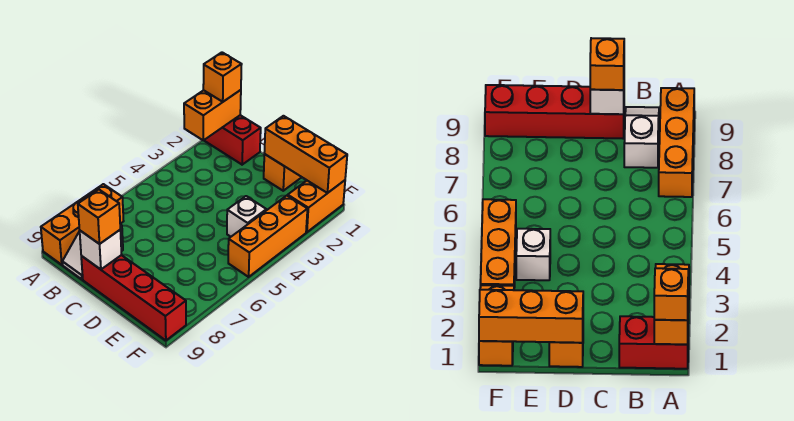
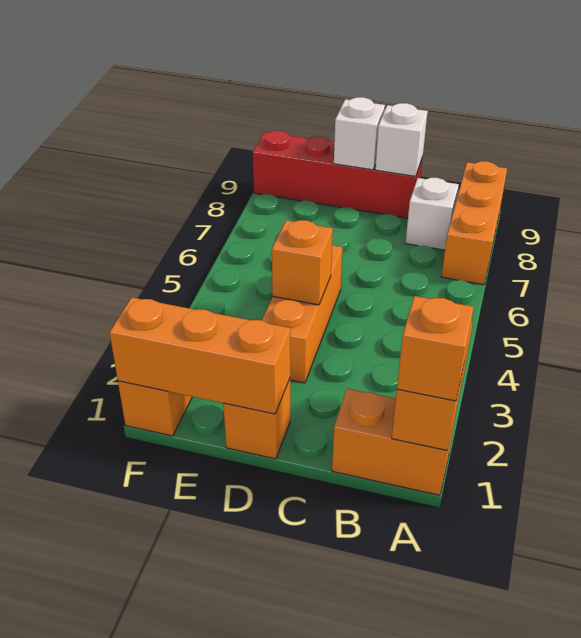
red 1x2 brick [204,115,261,165] -> orange 1x2 brick [332,389,455,495]
orange 1x1 brick [78,190,120,244] -> orange 1x1 brick moved to [272,220,333,305]
white 1x1 brick [227,196,266,237] -> white 1x1 brick moved to [334,97,385,170]
orange 1x3 brick [228,196,307,277] -> orange 1x3 brick moved to [262,245,343,383]

